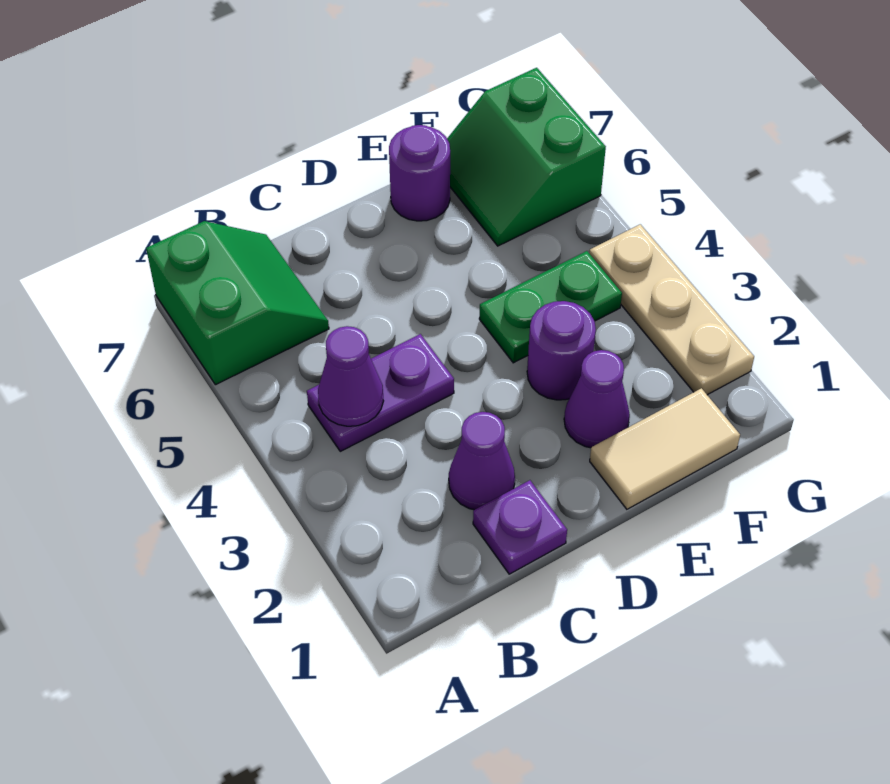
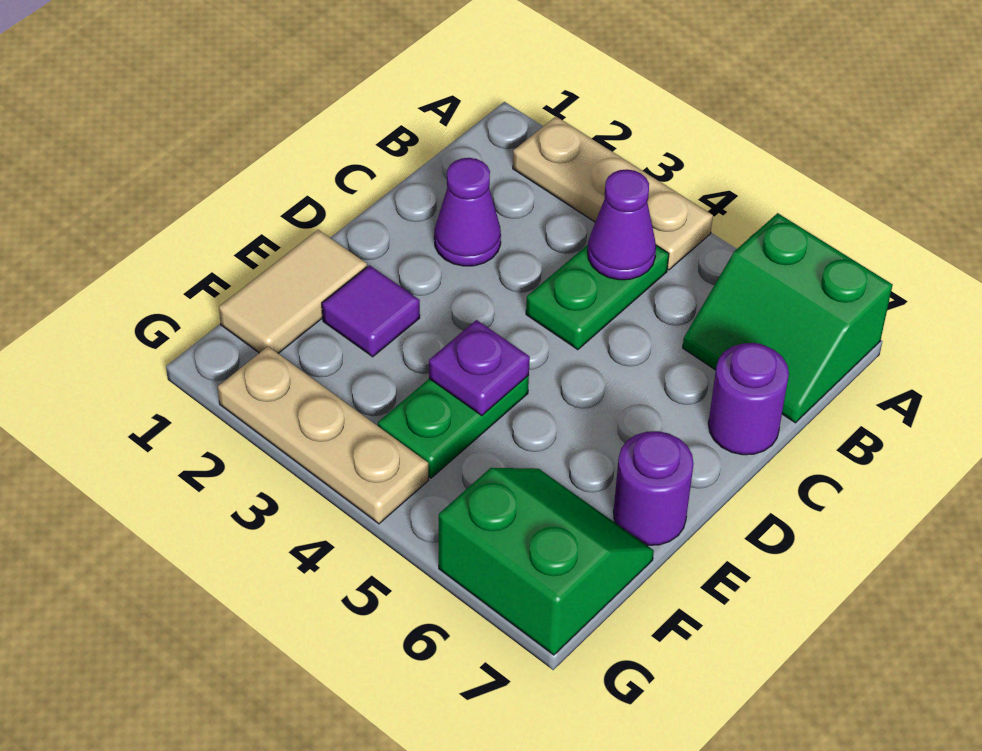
none -> tan 1x3 plate [513,117,713,270]
purple 1x2 plate [307,334,454,451] -> green 1x2 plate [526,245,669,350]
purple 1x1 plate [473,480,567,574] -> purple 1x1 plate moved to [429,320,530,416]
purple 1x1 cone [564,350,630,448] -> purple 1x1 tile [322,265,420,357]
purple 1x1 round brick [527,301,596,400] -> purple 1x1 round brick moved to [708,343,789,455]

